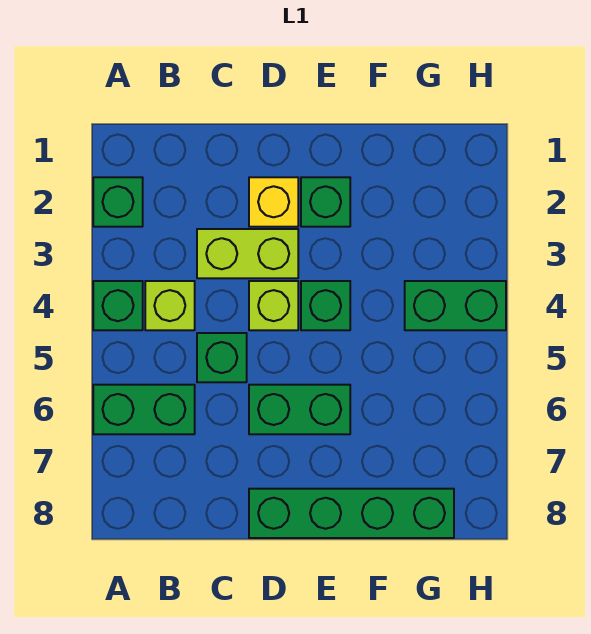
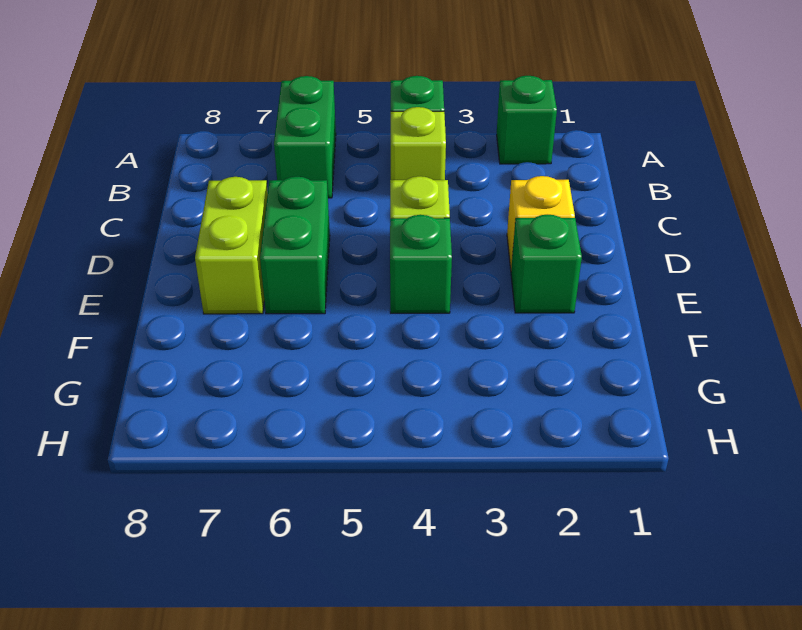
lime 1x2 brick [197,229,298,278] -> lime 1x2 brick moved to [195,177,268,314]
green 1x1 brick [197,333,247,382] -> none
green 1x4 brick [249,489,454,538] -> none
green 1x2 brick [405,281,506,330] -> none

